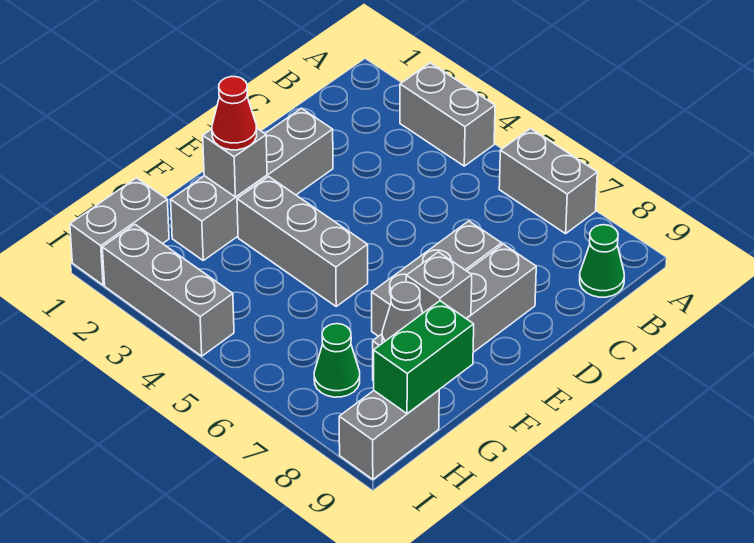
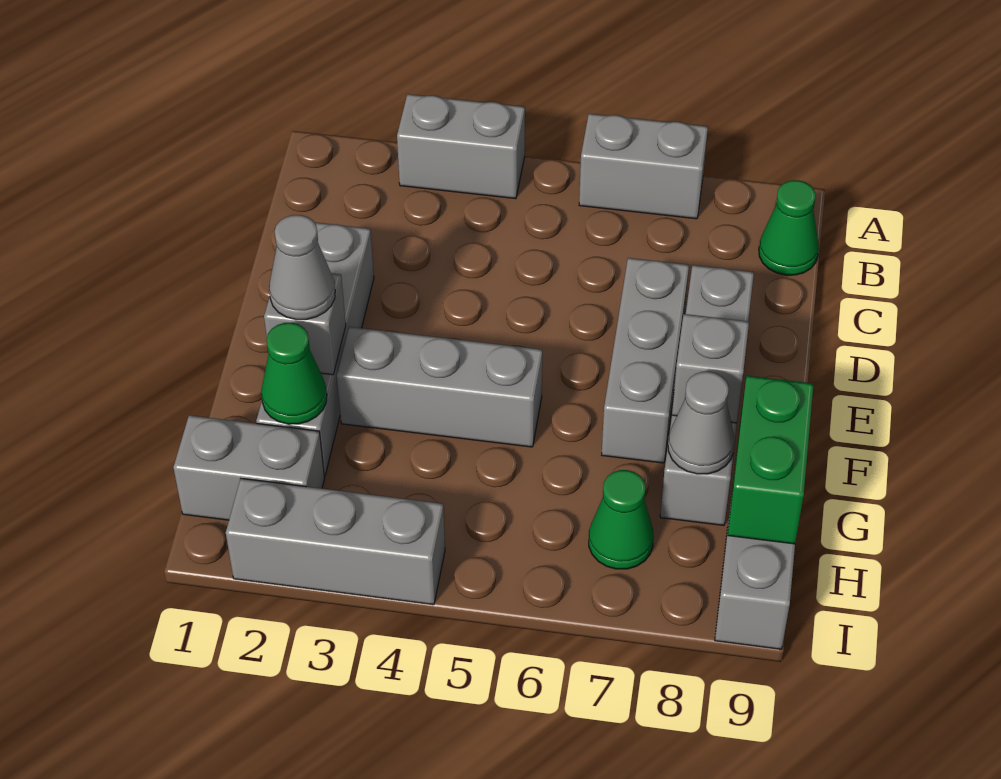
red 1x1 cone [212,77,257,150] -> grey 1x1 cone [269,215,335,320]
none -> green 1x1 cone [261,323,327,424]
grey 1x2 brick [70,178,169,285] -> grey 1x2 brick turned to [173,415,325,520]

